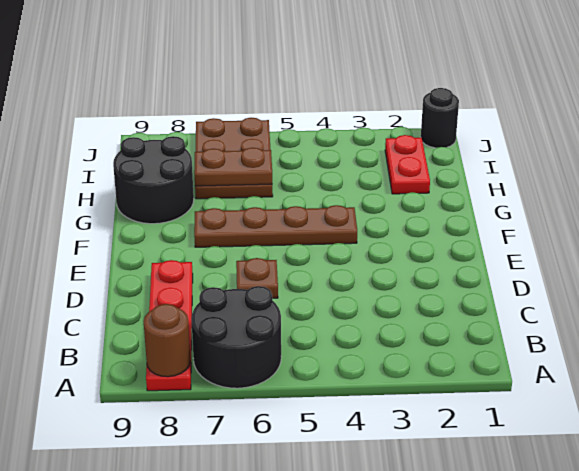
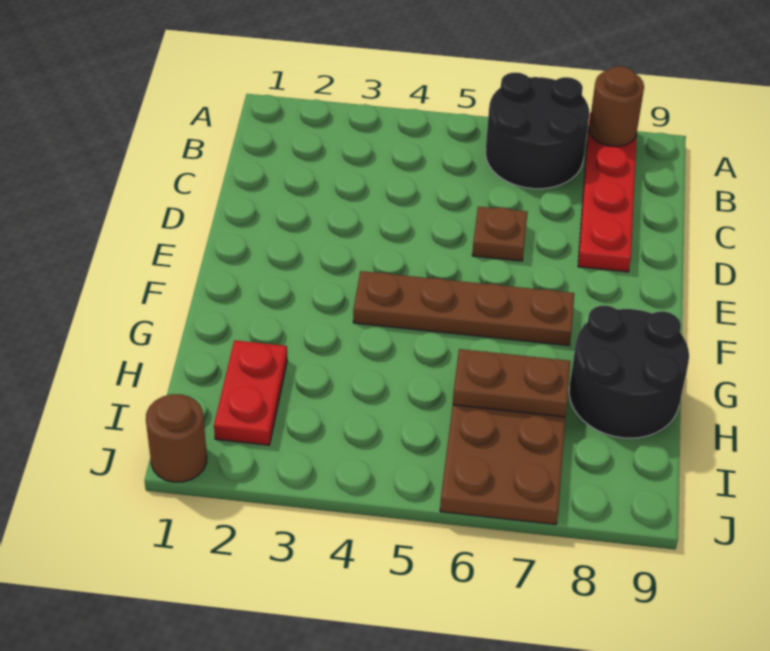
black 1x1 round brick [421,88,459,148] -> brown 1x1 round brick [146,394,207,482]

